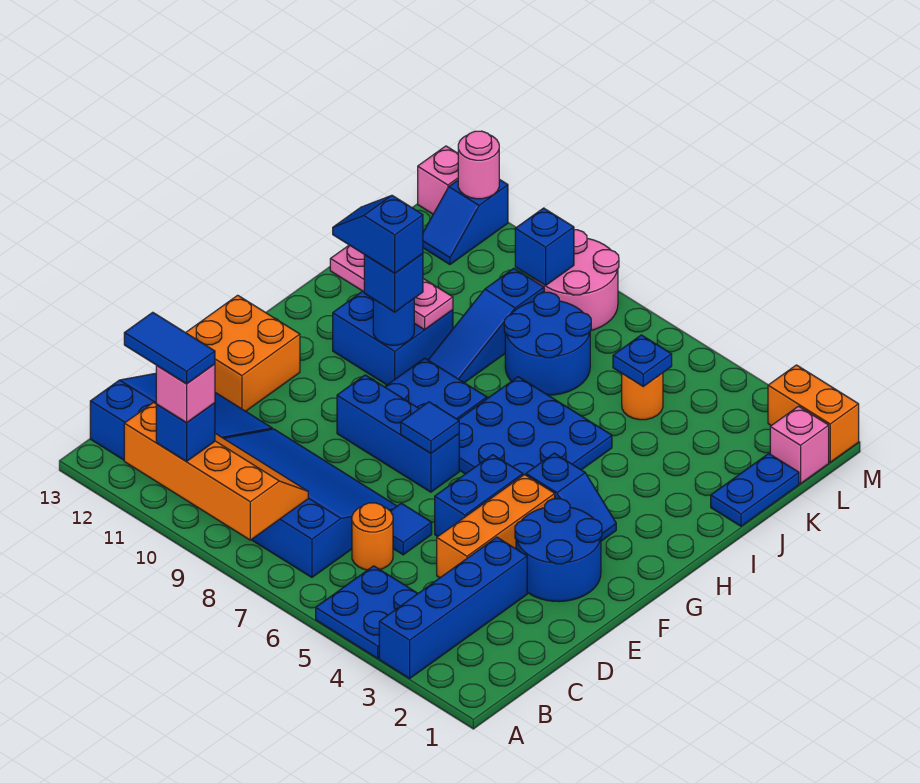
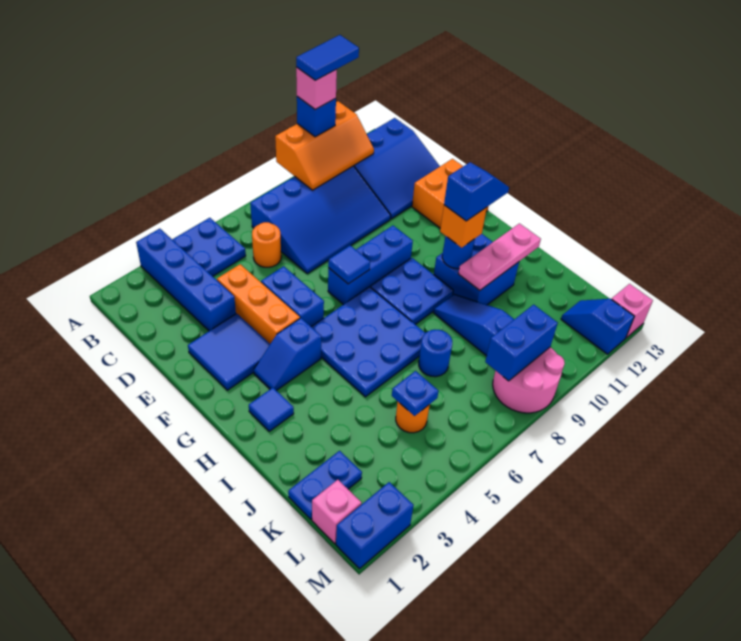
orange 2x4 slope [124,402,308,540] -> orange 2x3 slope [275,101,374,190]
blue 1x1 tile [391,503,432,555] -> blue 1x1 tile moved to [249,388,294,431]
blue 2x2 round brick [515,499,602,602] -> blue 2x2 tile [188,313,270,390]
blue 1x1 brick [364,254,423,312] -> orange 1x1 brick [440,205,487,248]
blue 1x2 plate [711,454,799,526] -> blue 1x2 plate turned to [288,451,362,519]
blue 2x2 round brick [504,292,591,395] -> blue 1x1 round brick [419,329,452,377]
blue 1x1 brick [515,208,574,286] -> blue 1x2 brick [485,305,558,381]
orange 1x2 brick [768,365,859,462] -> blue 1x2 brick [336,482,414,569]
pink 1x1 round brick [458,131,499,199] -> none

